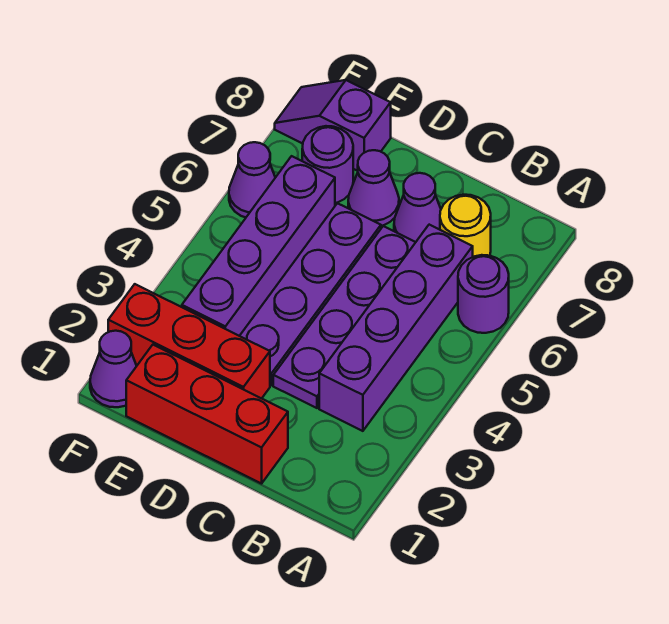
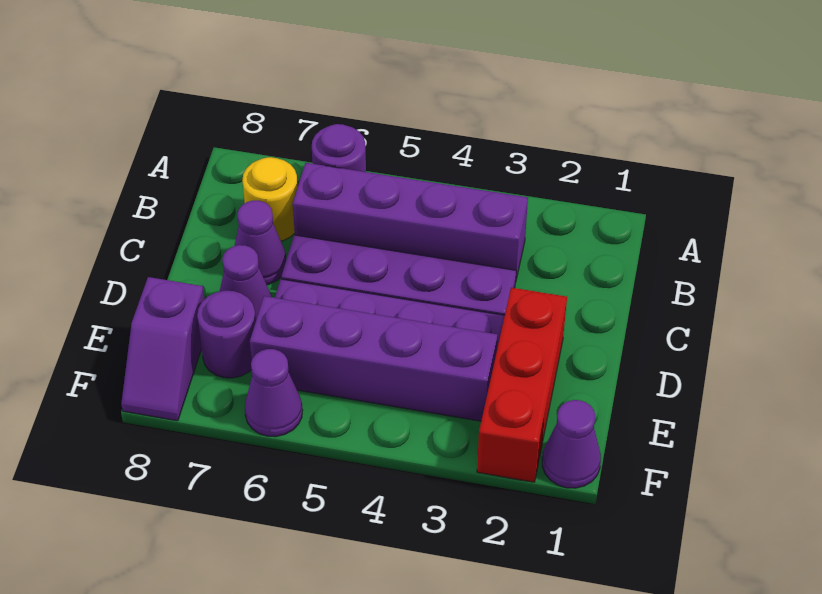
red 1x3 brick [126,345,288,484] -> none

